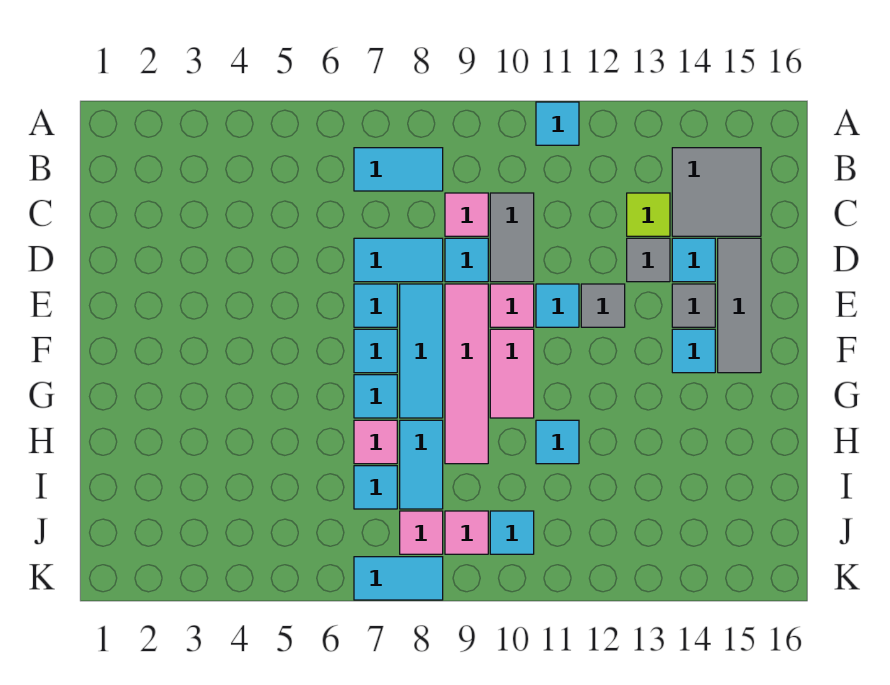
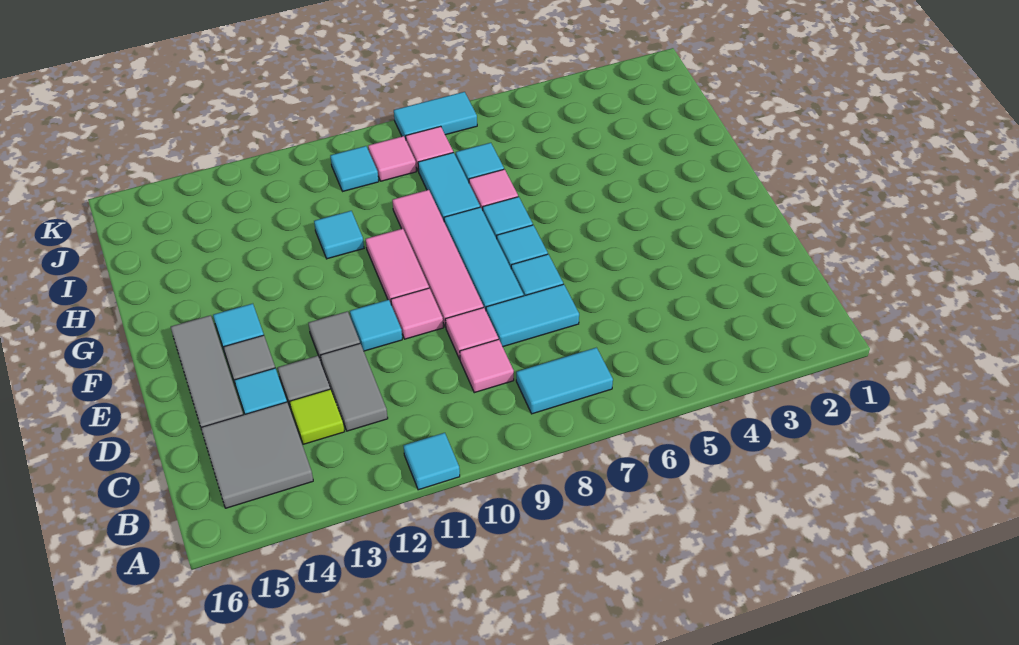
grey 1x2 tile [490,193,534,282] -> grey 1x2 tile moved to [320,344,388,431]
cyan 1x1 tile [445,238,488,282] -> pink 1x1 tile [445,307,498,359]

